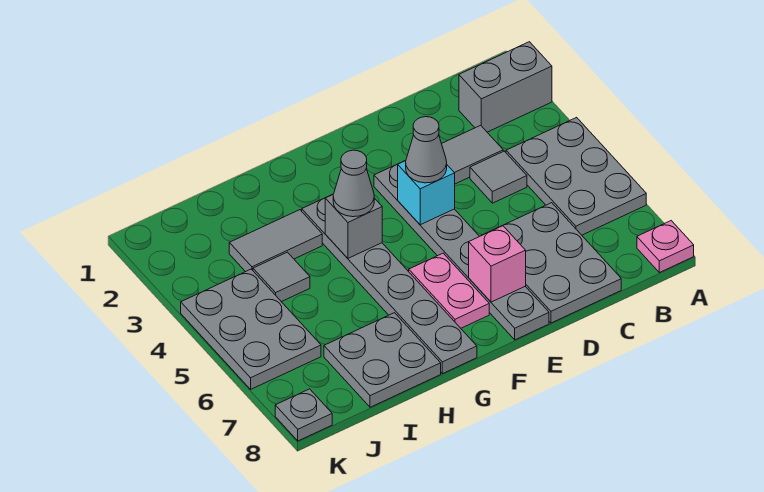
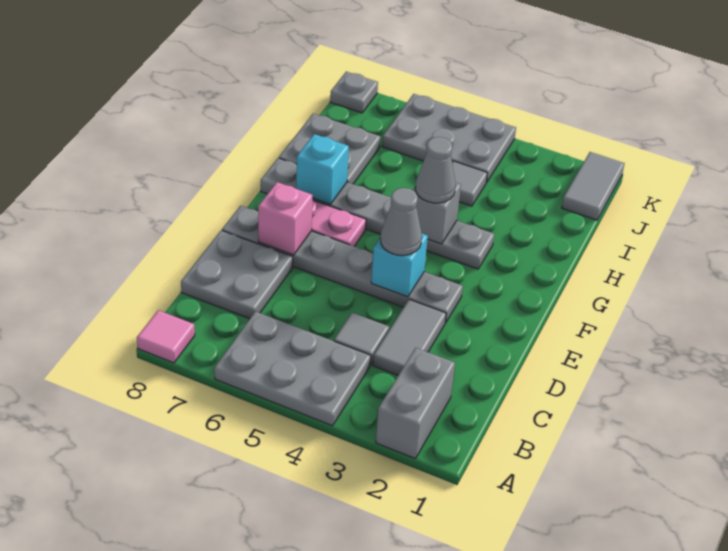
pink 1x1 plate [637,221,694,273] -> pink 1x1 tile [137,310,195,363]
grey 2x3 plate [481,203,621,323] -> grey 2x2 plate [181,230,293,319]
none -> cyan 1x1 brick [296,134,349,204]
grey 1x2 tile [229,210,322,272] -> grey 1x2 tile moved to [562,152,625,220]

